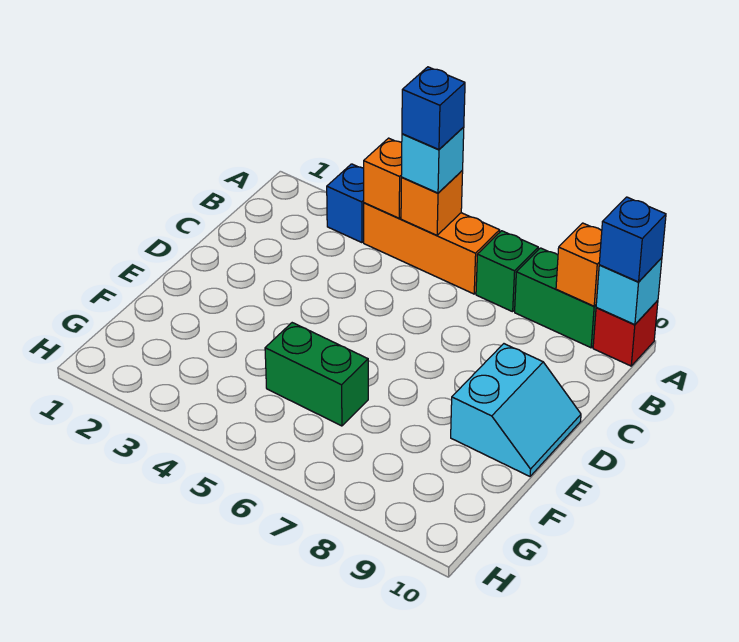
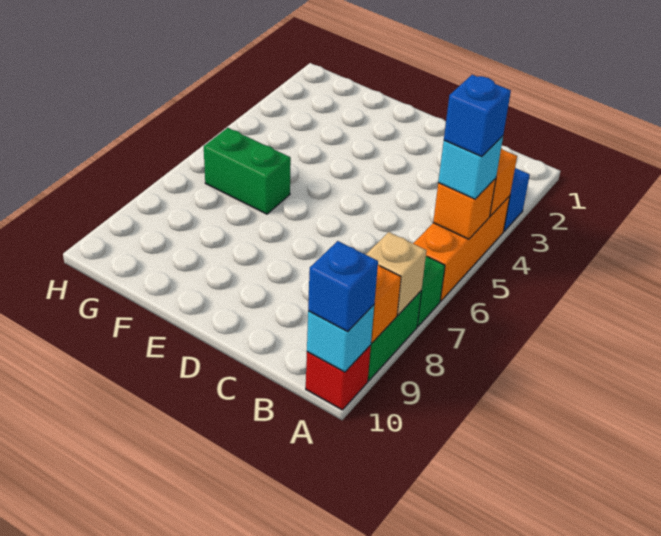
none -> tan 1x1 brick [366,232,426,315]
cyan 2x2 slope [451,344,581,476] -> none
green 1x2 brick [265,323,368,426] -> green 1x2 brick turned to [204,128,291,214]

